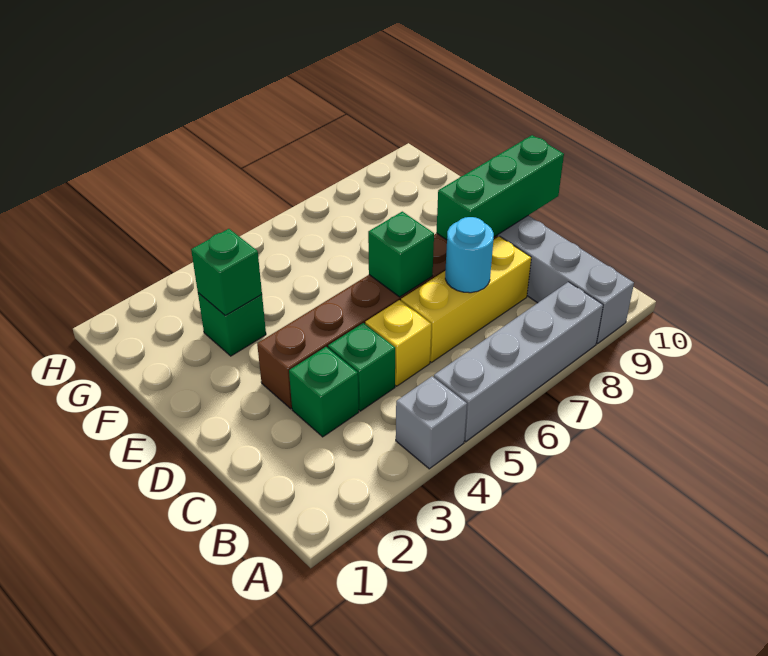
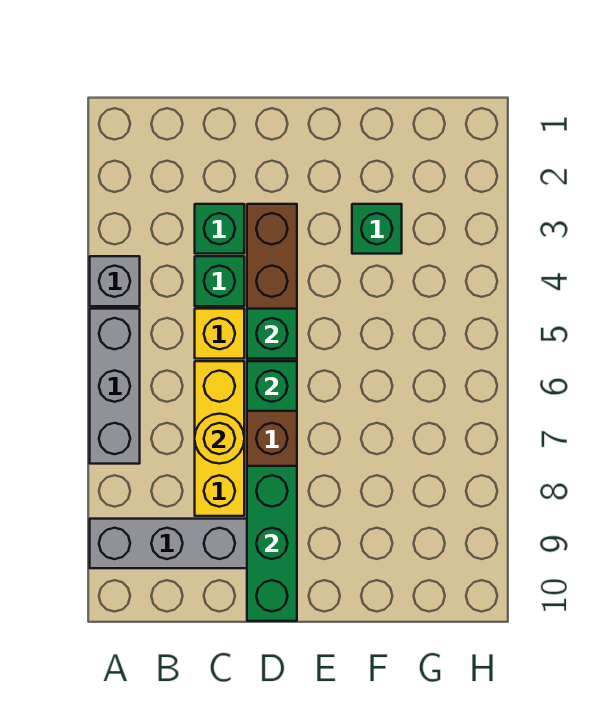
grey 1x4 brick [434,282,603,442] -> grey 1x3 brick [90,309,140,464]
cyan 1x1 round brick [445,217,494,293] -> yellow 1x1 round brick [195,414,244,464]
green 1x1 brick [191,229,262,315] -> green 1x1 brick moved to [247,309,297,359]

